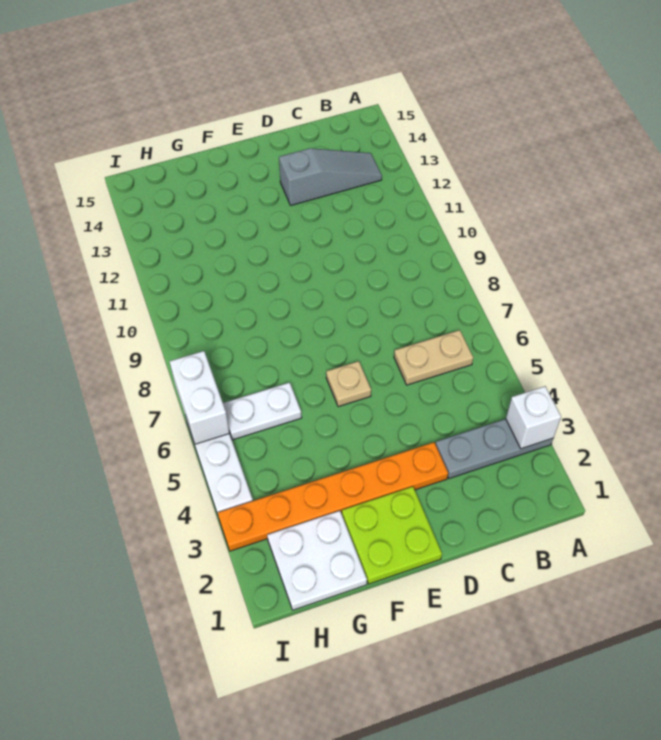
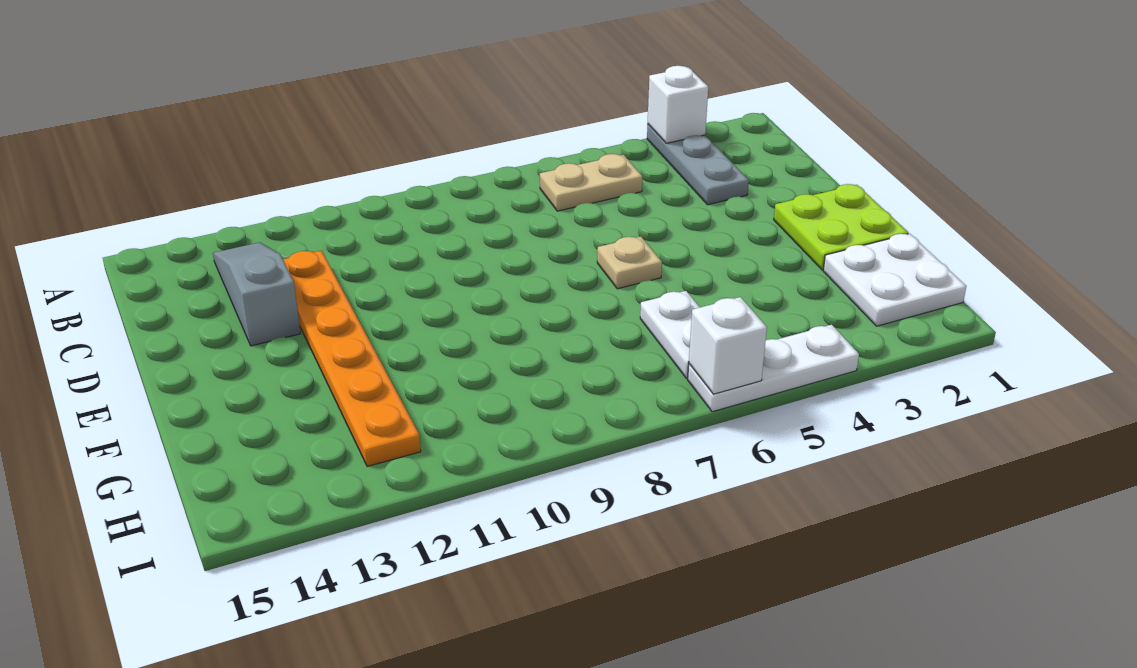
tan 1x2 plate [394,330,473,385] -> tan 1x2 plate turned to [540,154,642,211]
orange 1x6 plate [218,442,448,551] -> orange 1x6 plate moved to [283,251,421,466]
white 1x2 brick [170,351,230,444] -> white 1x1 brick [689,297,767,394]

